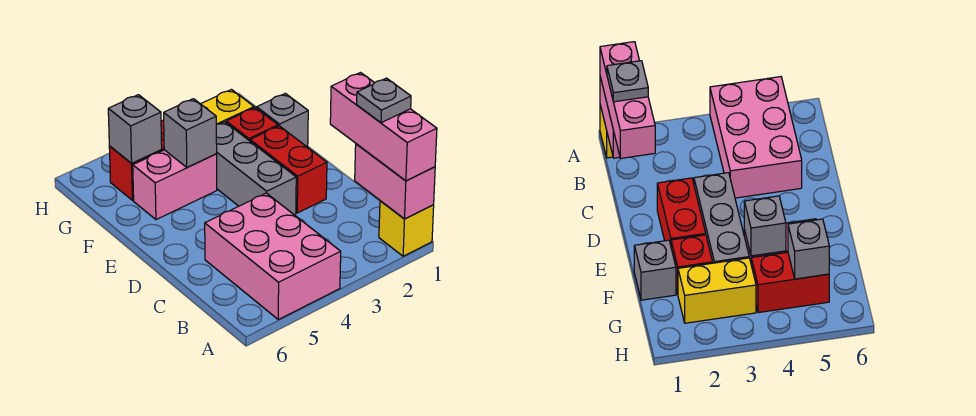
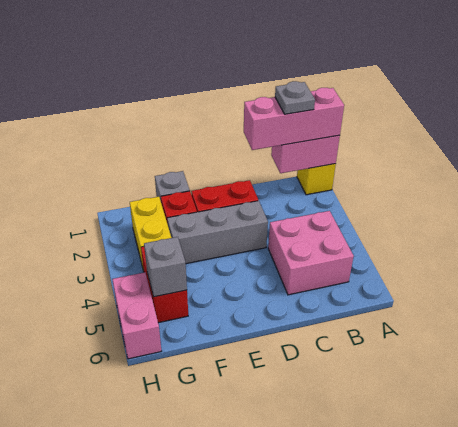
pink 2x3 brick [205,193,341,320] -> pink 2x2 brick [268,211,354,295]
pink 1x2 brick [133,150,217,220] -> pink 1x2 brick moved to [112,272,161,359]
grey 1x1 brick [164,99,217,167] -> none

